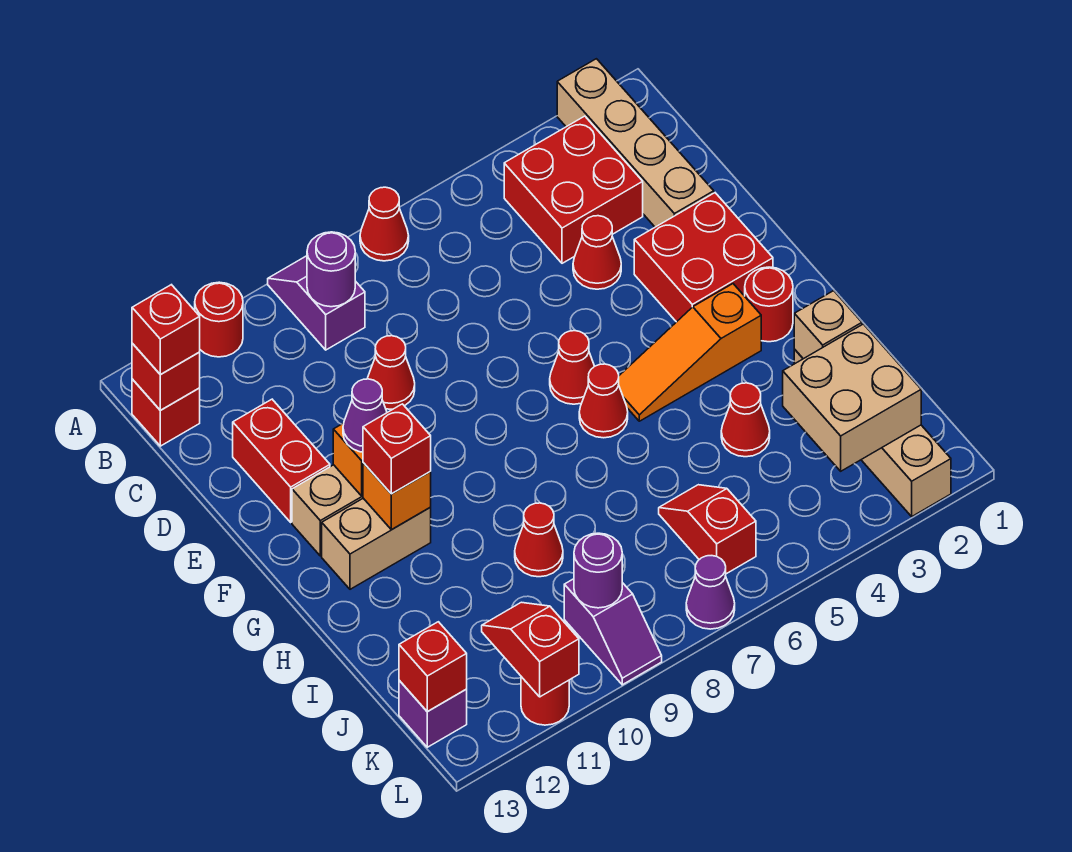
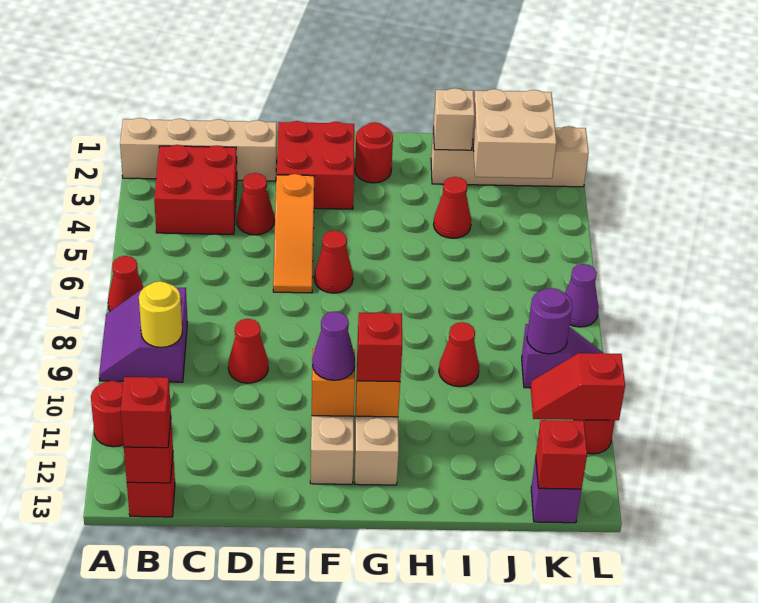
purple 1x2 slope [268,256,365,350] -> purple 2x2 slope [99,287,187,382]
purple 1x1 round brick [307,232,355,307] -> yellow 1x1 round brick [139,281,182,347]
red 1x2 brick [233,399,330,522] -> none
orange 1x3 slope [619,284,761,421] -> orange 1x3 slope moved to [273,174,314,293]
red 1x1 cone [579,364,628,438] -> none
red 1x2 slope [659,485,756,574] -> none

